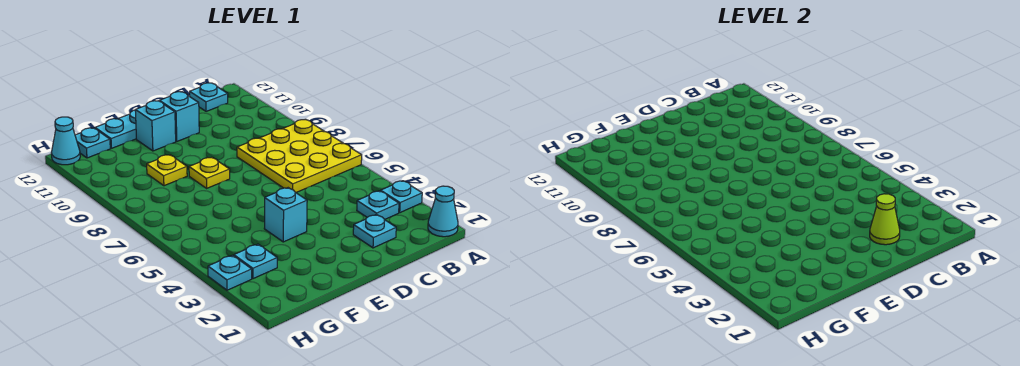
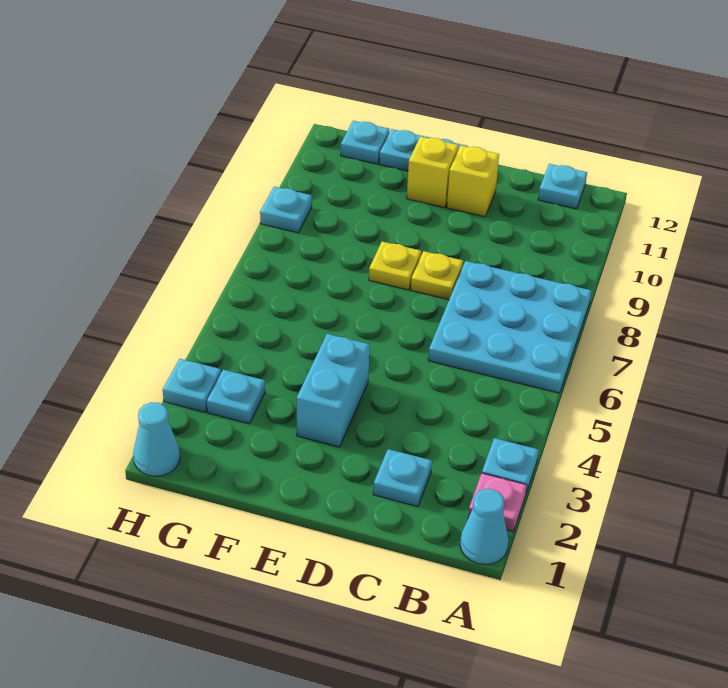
none -> pink 1x1 plate [468,473,527,532]
yellow 3x3 plate [237,120,362,193] -> cyan 3x3 plate [428,261,591,393]
cyan 1x1 plate [357,191,399,220] -> cyan 1x1 plate moved to [260,187,312,233]
lime 1x1 cone [870,194,900,245] -> none
cyan 1x1 brick [160,92,199,141] -> yellow 1x1 brick [447,146,499,217]
cyan 1x1 brick [264,188,307,242] -> cyan 1x2 brick [297,334,370,447]
cyan 1x1 brick [135,101,176,151] -> yellow 1x1 brick [407,137,459,208]
yellow 1x1 plate [147,155,187,186] -> yellow 1x1 plate moved to [411,251,463,299]
cyan 1x1 cone [51,117,80,165] -> cyan 1x1 cone moved to [133,402,180,476]

